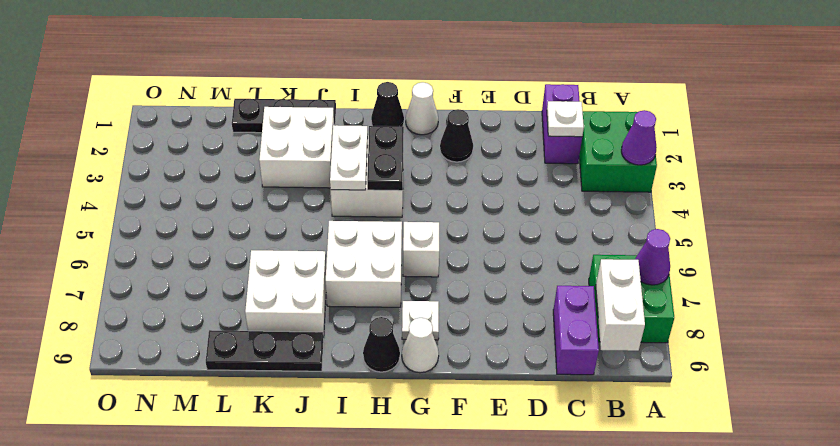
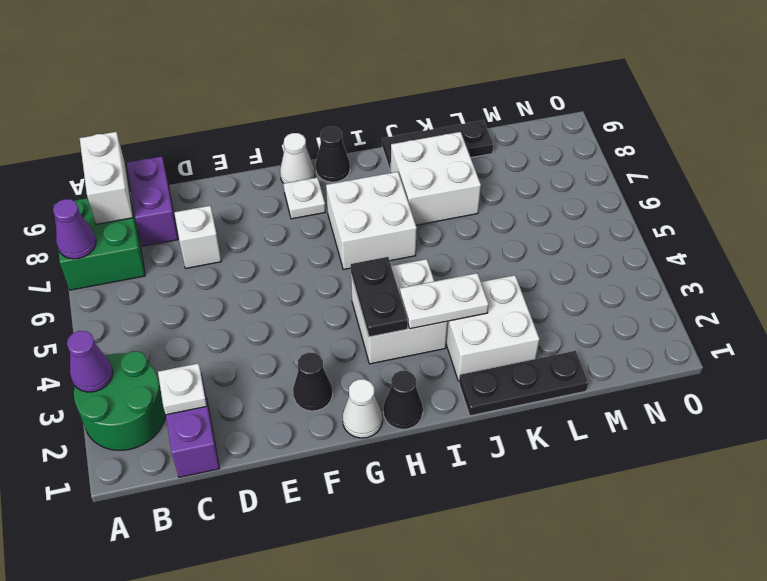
green 2x2 brick [579,111,657,192] -> green 2x2 round brick [74,351,166,450]
white 1x1 brick [403,222,439,277] -> white 1x1 brick moved to [174,206,221,268]
white 1x2 plate [330,125,368,190] -> white 1x2 plate turned to [400,273,489,329]

